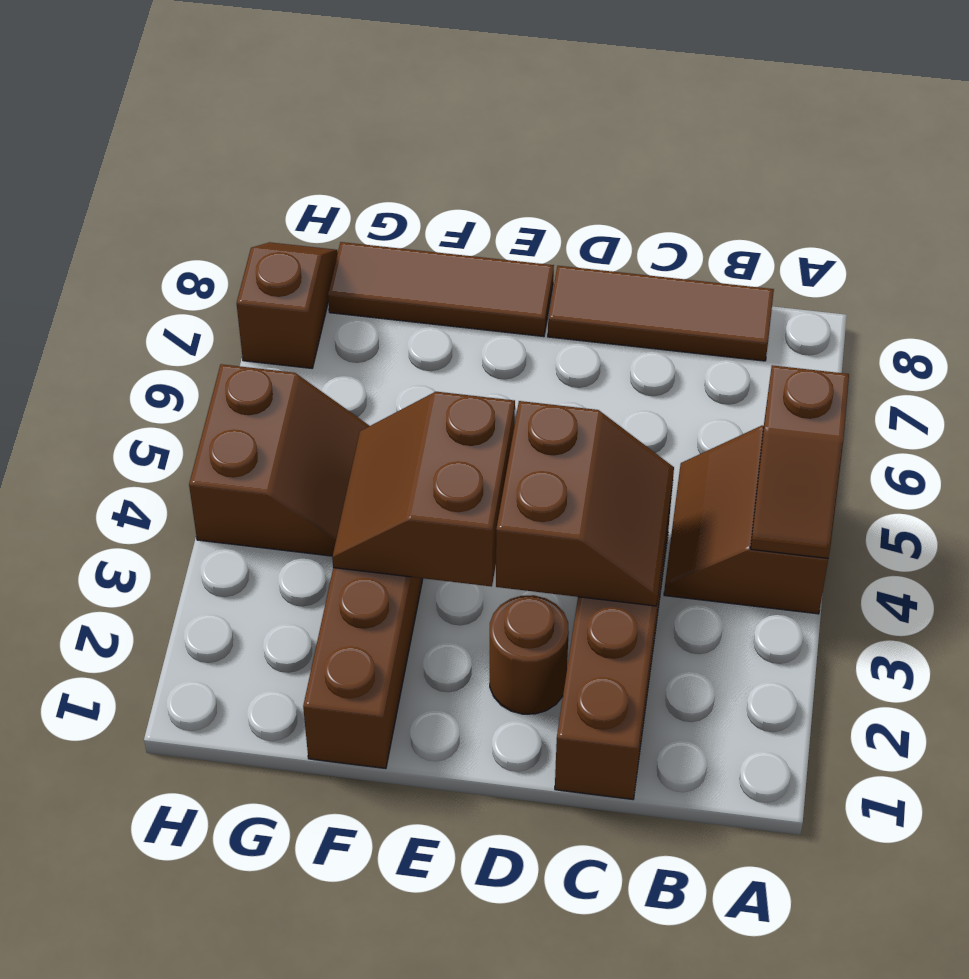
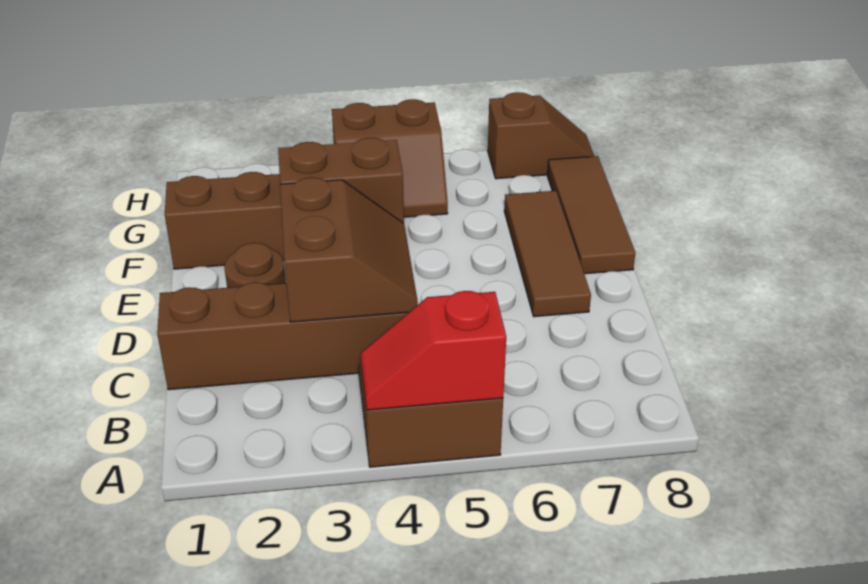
brown 1x2 slope [751,365,849,558] -> red 1x2 slope [361,291,506,410]
brown 1x3 tile [548,266,774,361] -> brown 1x3 tile moved to [504,191,591,317]
brown 2x2 slope [496,401,674,606] -> brown 2x2 slope turned to [280,177,418,322]

